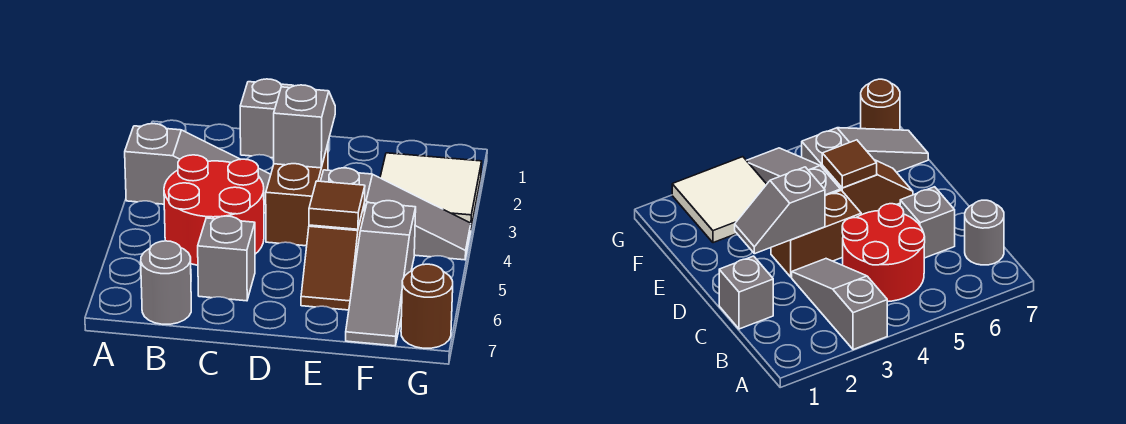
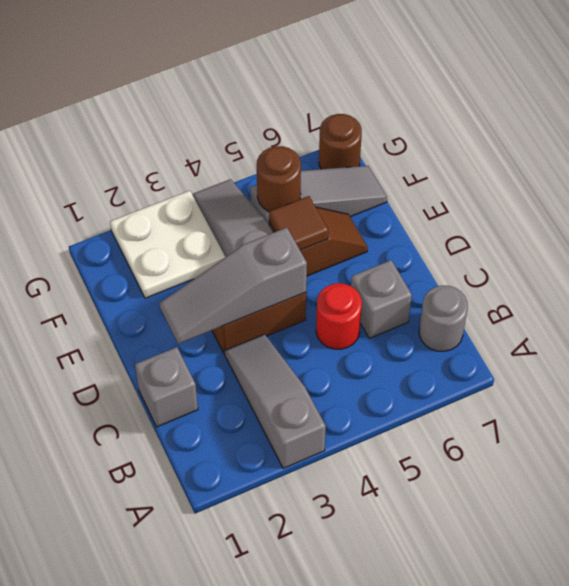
red 2x2 round brick [164,155,264,265] -> red 1x1 round brick [316,283,362,349]
grey 1x2 slope [274,85,335,168] -> grey 1x3 slope [160,228,307,344]
white 2x2 tile [380,153,482,227] -> white 2x2 plate [110,191,225,298]
none -> brown 1x1 round brick [257,146,301,211]

